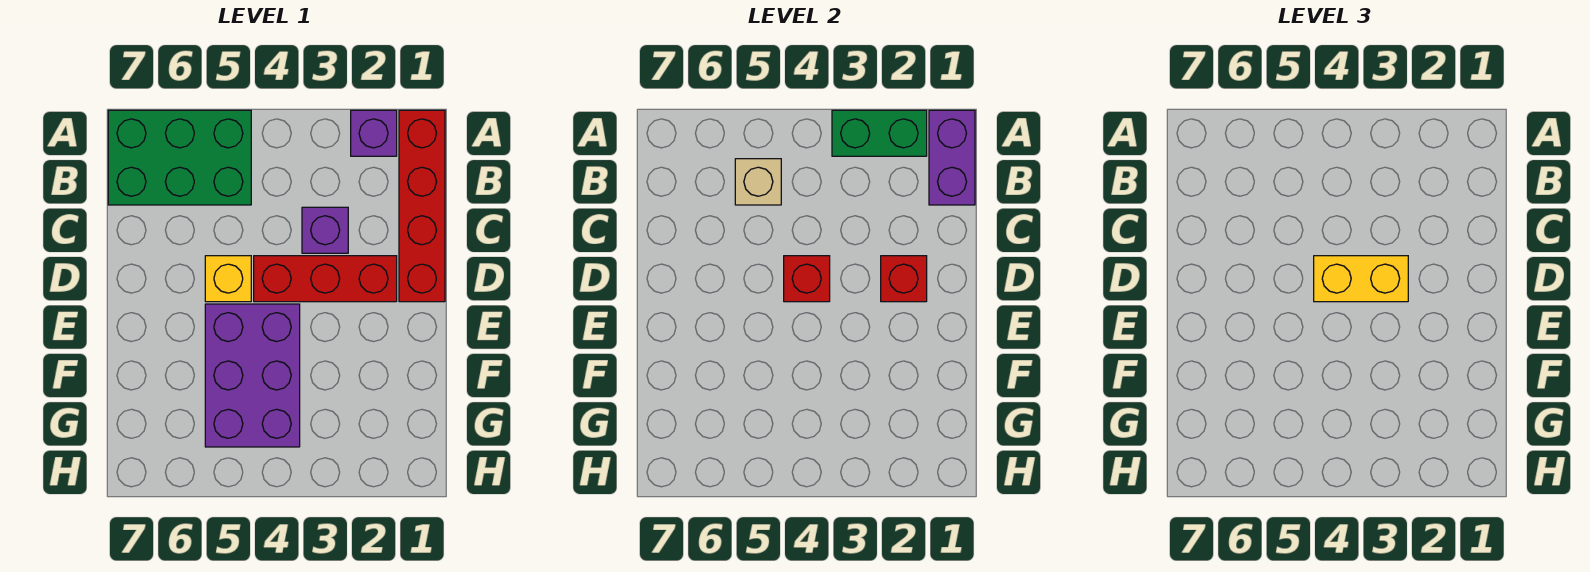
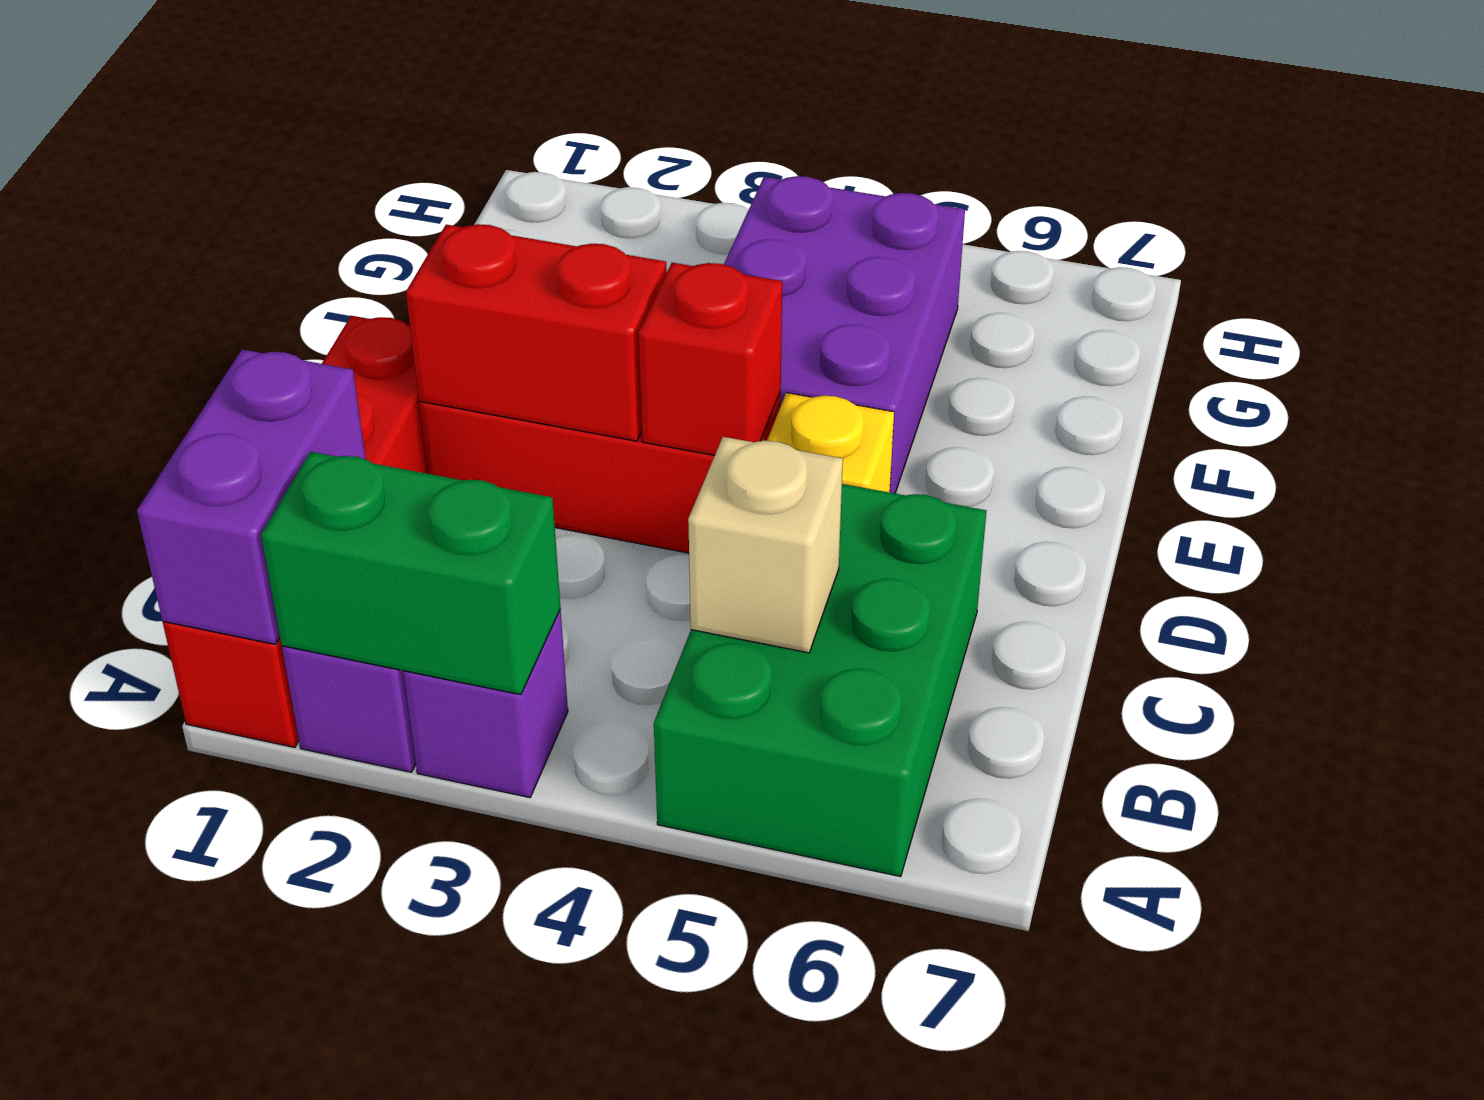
green 2x3 brick [108,110,251,205] -> green 2x3 brick turned to [654,484,986,877]
purple 1x1 brick [302,207,348,253] -> purple 1x1 brick moved to [403,610,568,798]
red 1x1 brick [881,256,927,302] -> red 1x2 brick [406,224,667,441]
yellow 1x2 brick [1314,256,1408,302] -> none

